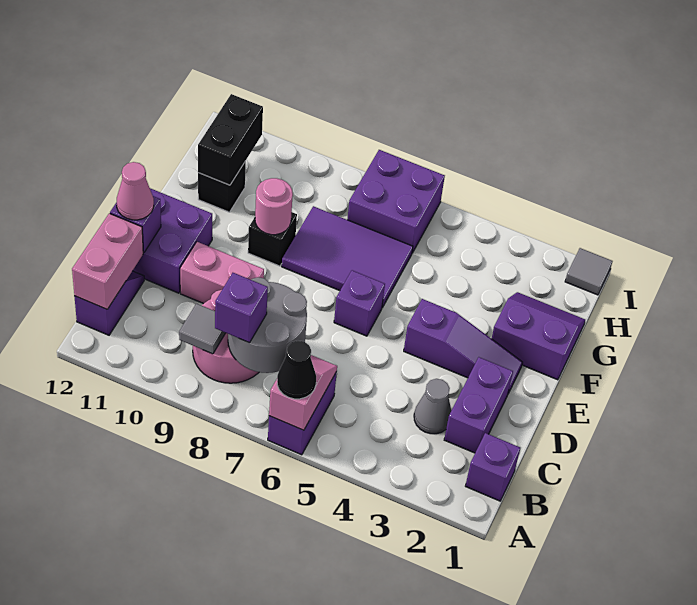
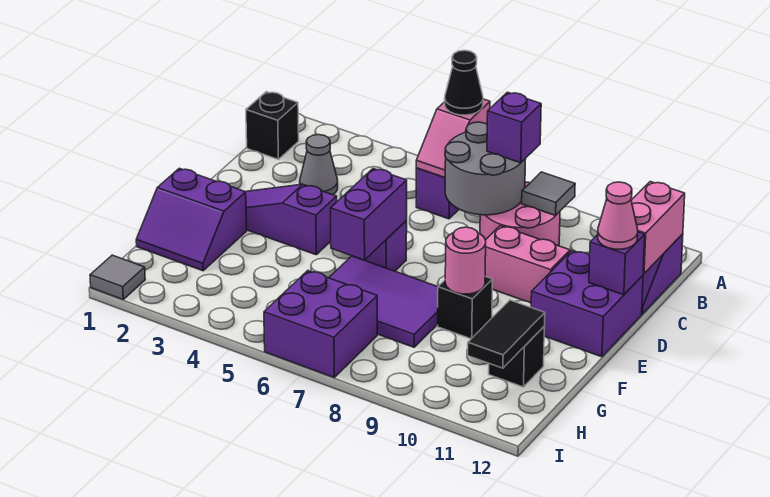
purple 1x1 brick [466,433,520,501] -> black 1x1 brick [246,92,299,159]
purple 1x2 brick [444,357,513,453] -> purple 1x2 brick moved to [331,169,407,260]
black 1x2 brick [198,94,263,185] -> black 1x2 tile [468,300,545,368]

